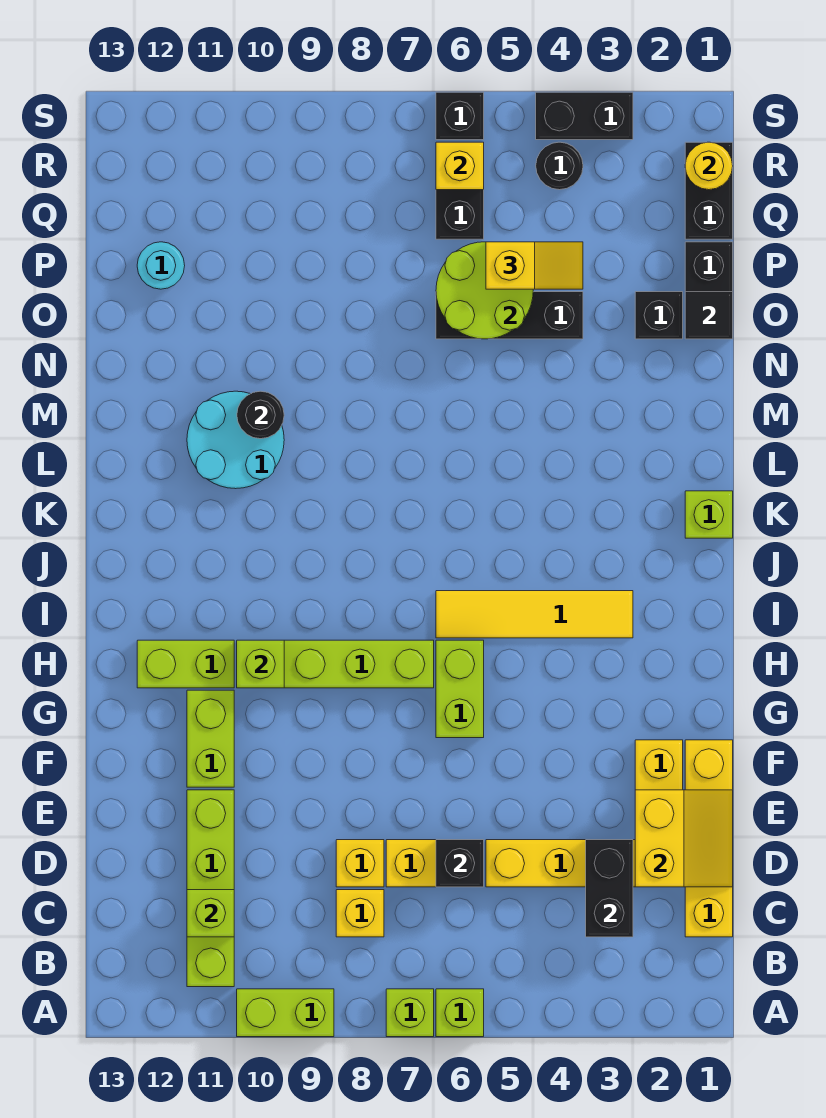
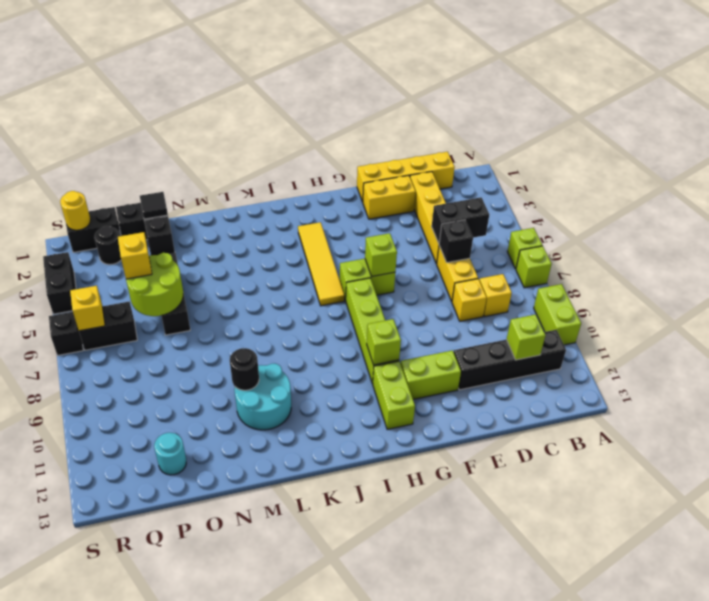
lime 1x4 brick [187,790,234,987] -> black 1x4 brick [454,330,566,390]
black 1x2 brick [586,840,633,937] -> black 1x2 brick moved to [432,198,489,243]
yellow 2x2 slope [635,790,733,887] -> none
lime 1x1 brick [685,491,733,538] -> lime 1x1 brick moved to [365,233,397,277]
black 1x1 round brick [536,142,583,190] -> black 1x1 round brick moved to [94,226,121,265]

